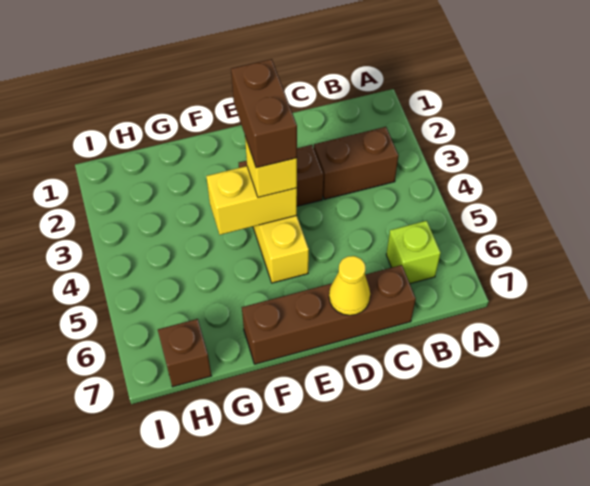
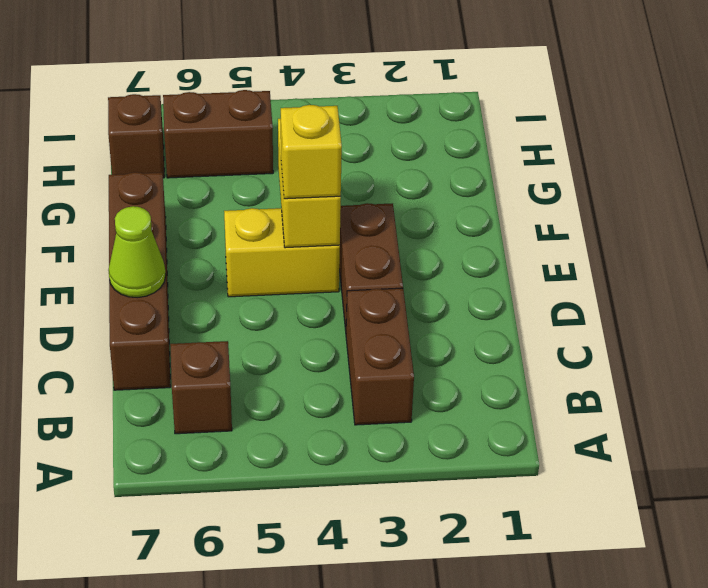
lime 1x1 brick [386,221,441,284] -> brown 1x1 brick [170,341,232,434]
yellow 1x1 cone [329,256,370,315] -> lime 1x1 cone [108,206,166,298]
brown 1x2 brick [231,59,297,168] -> brown 1x2 brick moved to [163,90,273,178]

